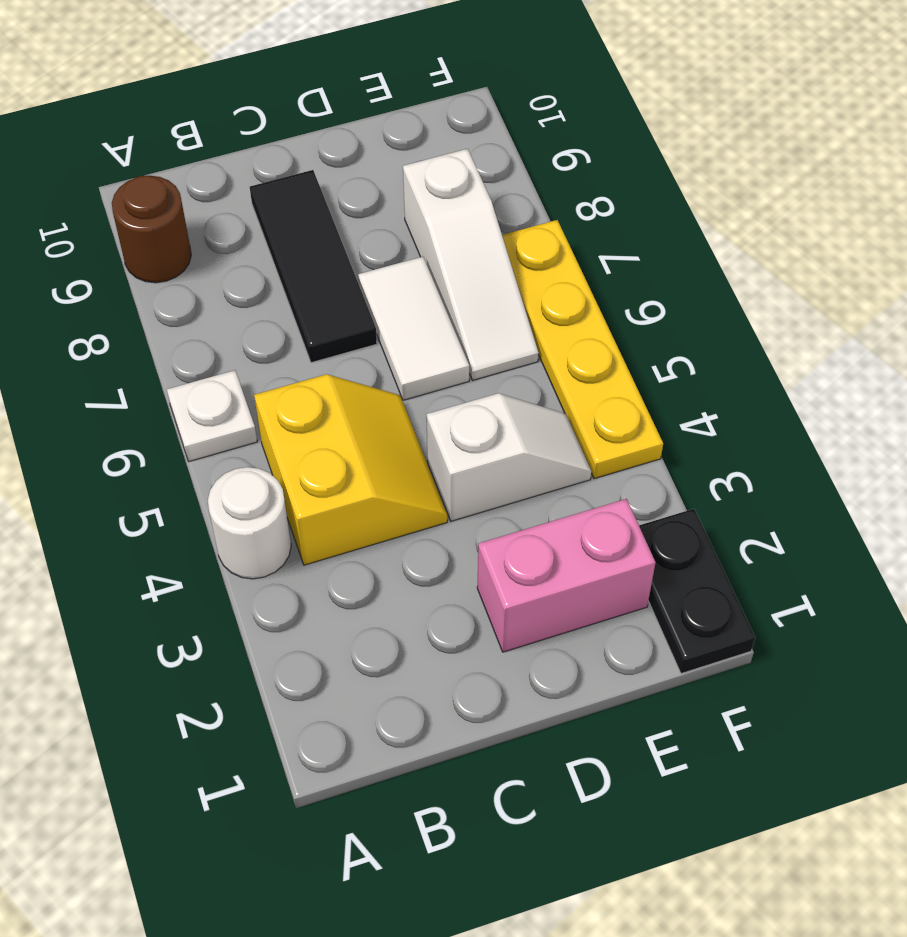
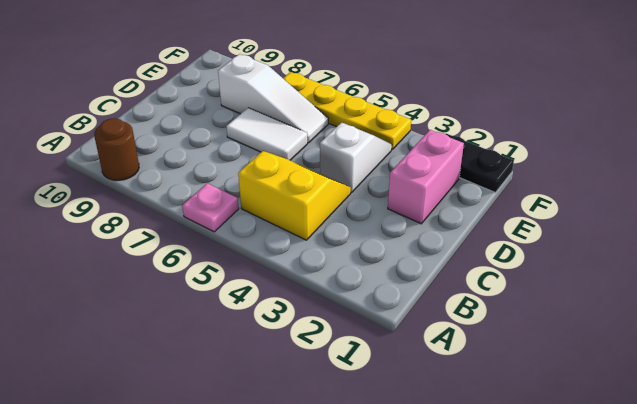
white 1x1 round brick [208,467,291,579] -> none
white 1x1 plate [167,370,257,462] -> pink 1x1 plate [182,183,239,232]
black 1x3 tile [250,170,377,363] -> none

